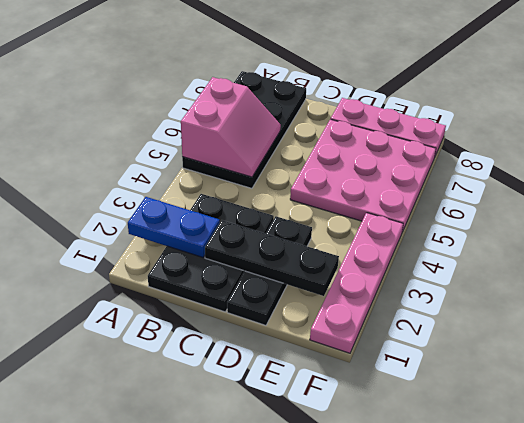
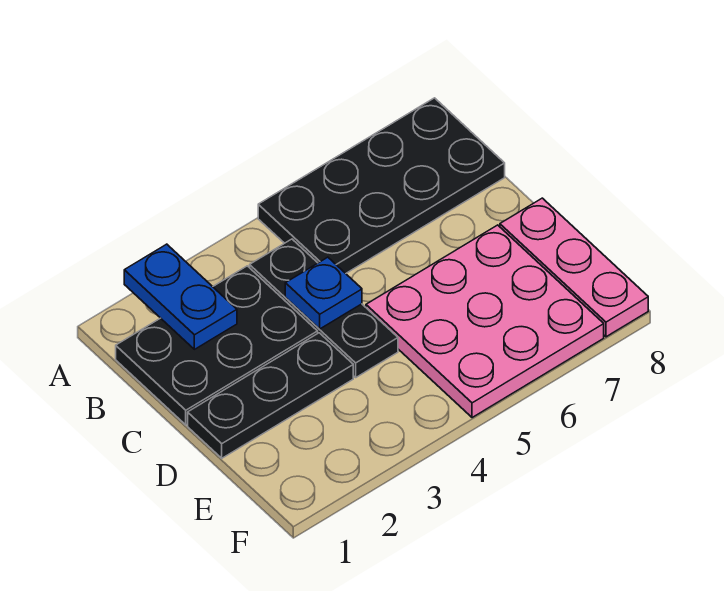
pink 2x2 slope [181,77,281,177] -> none
black 1x3 plate [205,220,339,296] -> black 1x3 plate moved to [250,239,398,377]
none -> blue 1x1 plate [285,257,362,329]
pink 1x4 plate [310,213,403,353] -> none

